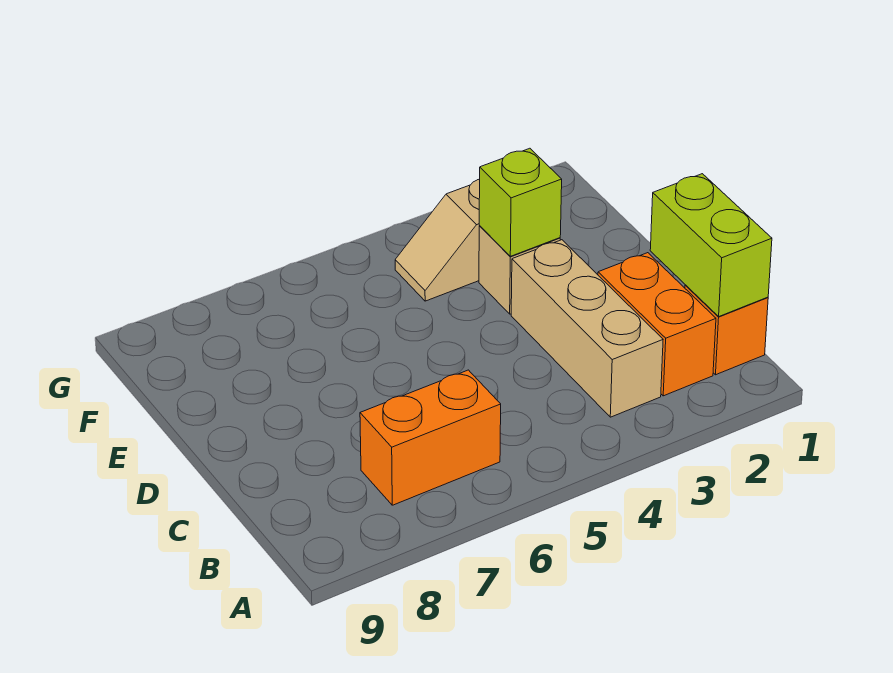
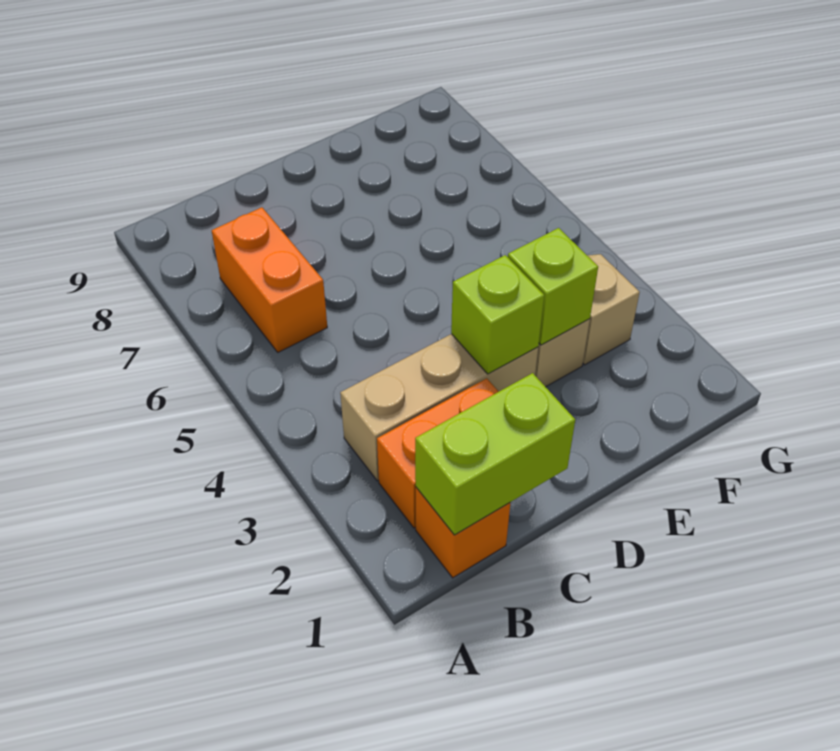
none -> lime 1x1 brick [451,255,544,374]

